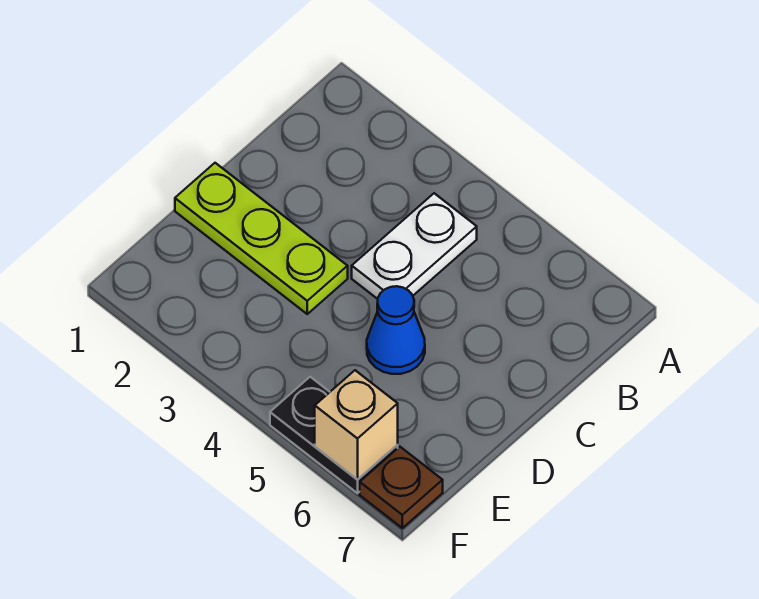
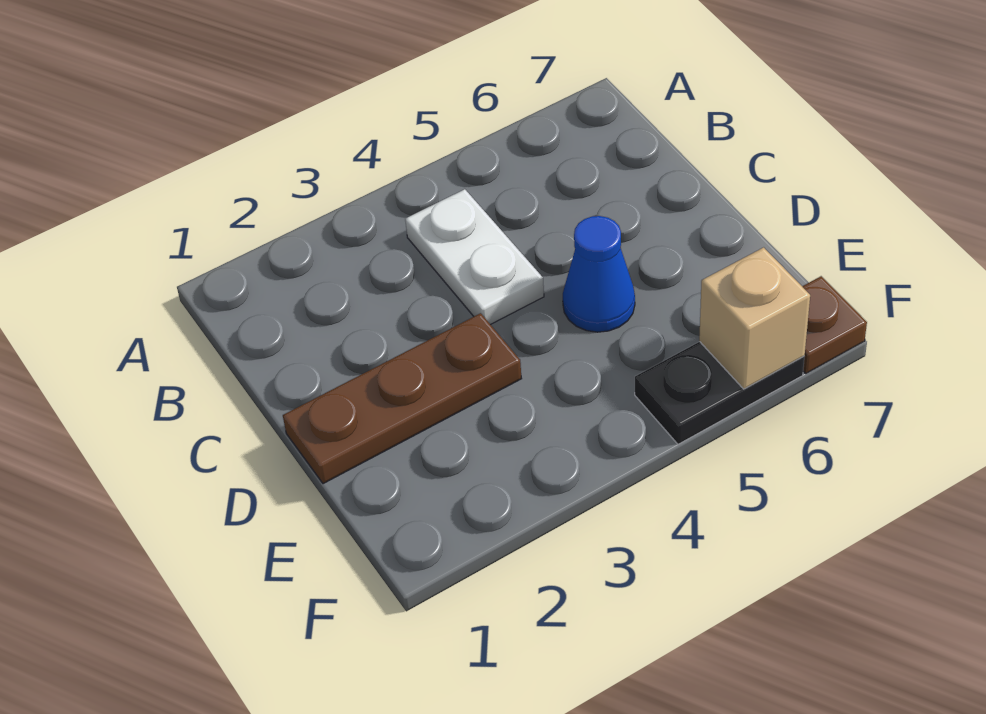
lime 1x3 plate [175,163,348,314] -> brown 1x3 plate [283,313,522,484]

